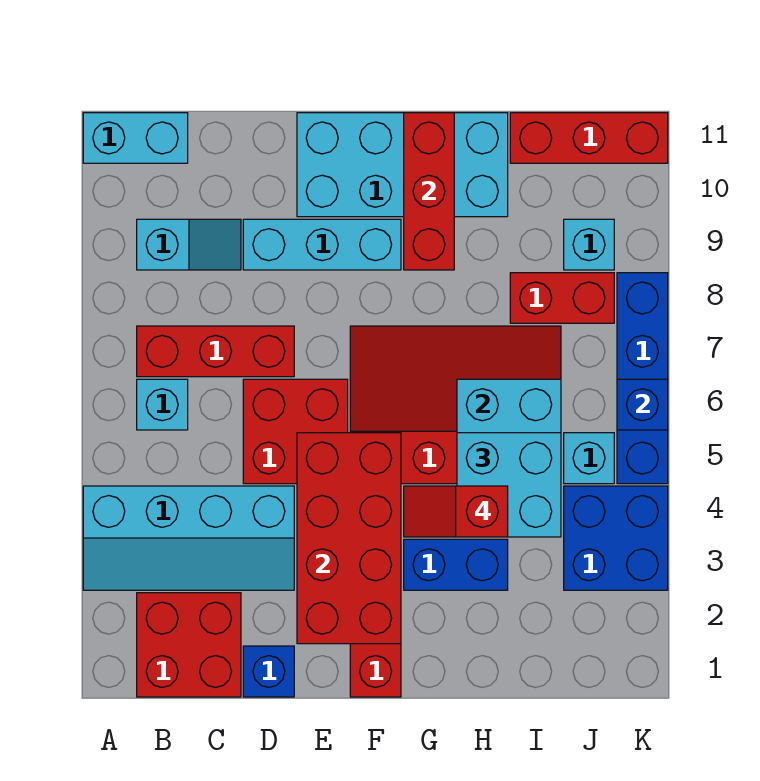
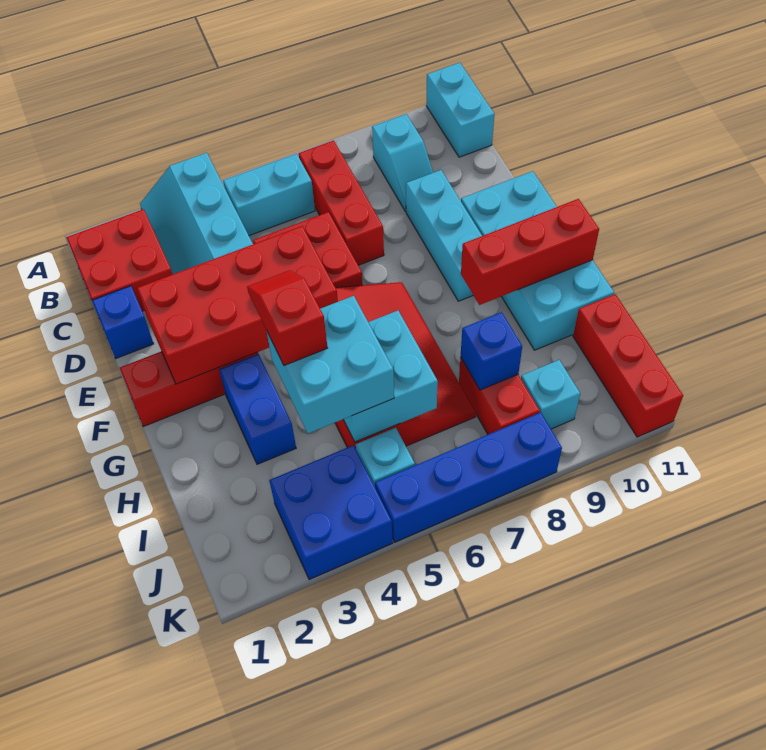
cyan 1x1 brick [137,379,188,430] -> cyan 1x2 brick [223,154,315,236]
blue 1x1 brick [617,379,668,430] -> blue 1x1 brick moved to [461,312,522,390]

